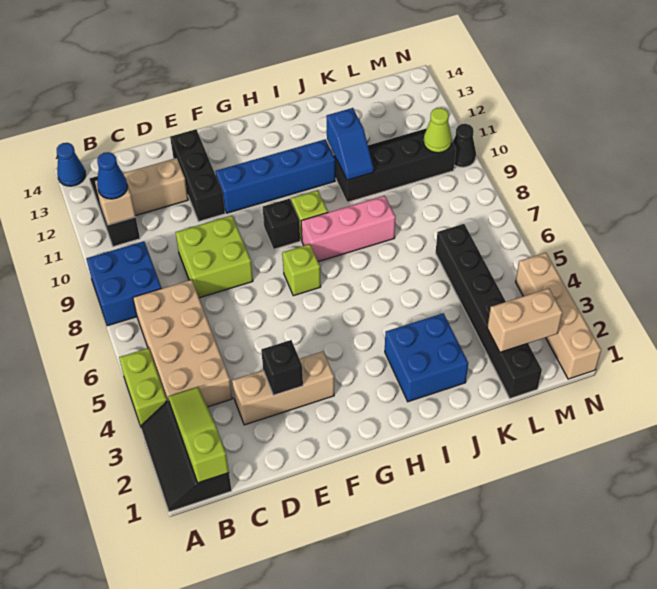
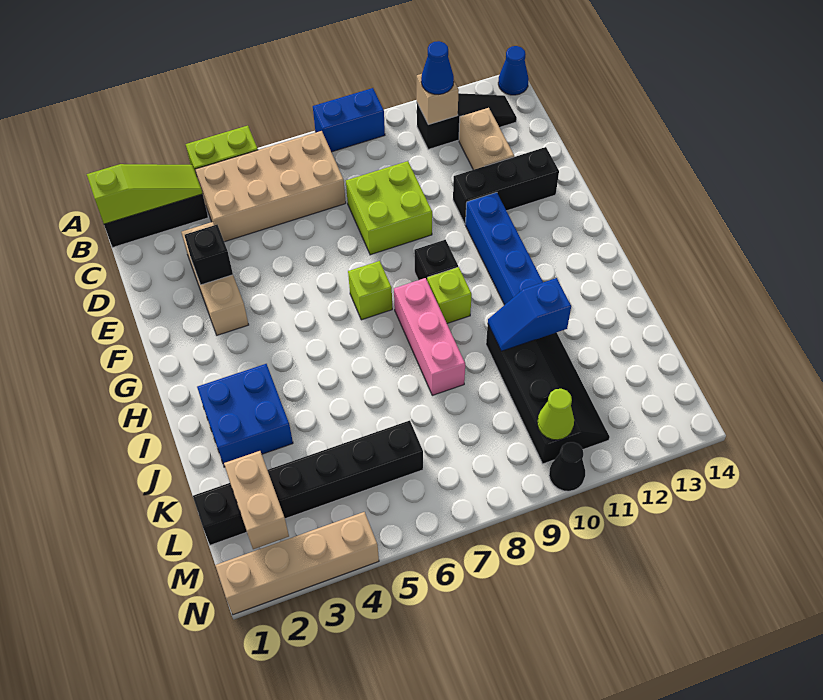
blue 2x2 brick [86,241,162,326] -> blue 1x2 brick [313,88,385,152]

